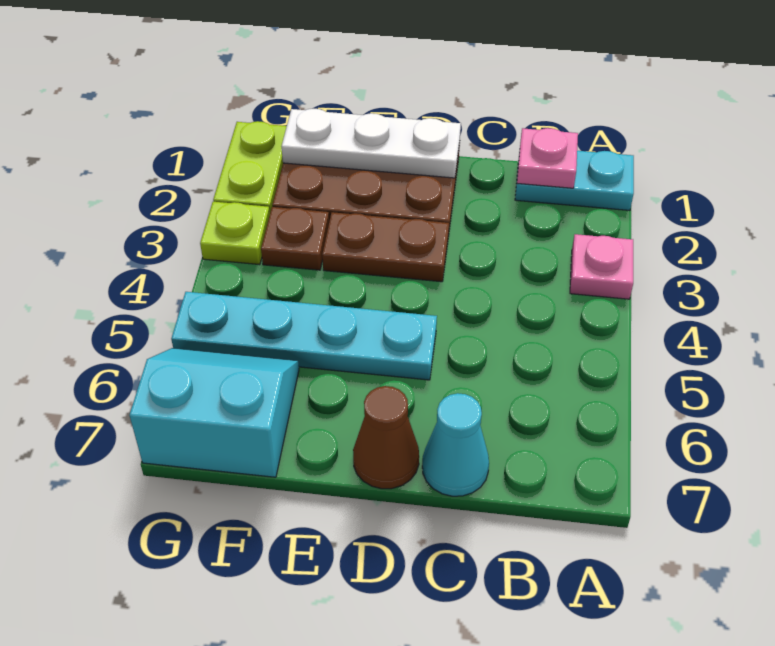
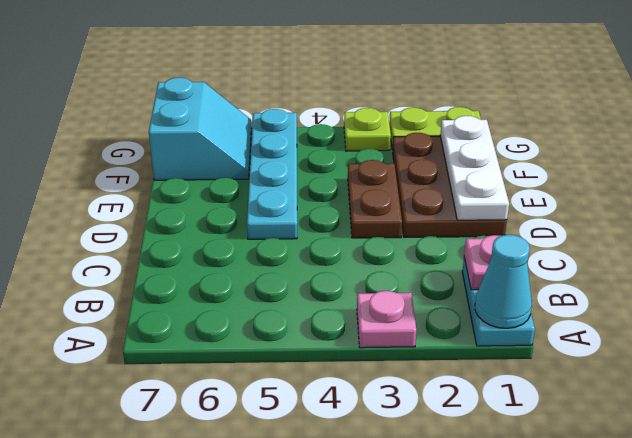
cyan 1x1 cone [422,393,489,496] -> cyan 1x1 cone moved to [475,235,532,328]
brown 1x1 cone [353,386,419,489] -> none
brown 1x1 plate [261,207,329,270] -> none

